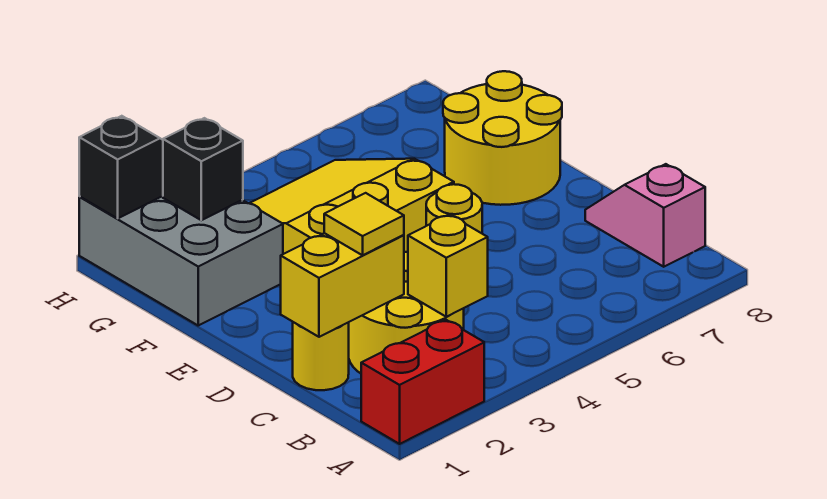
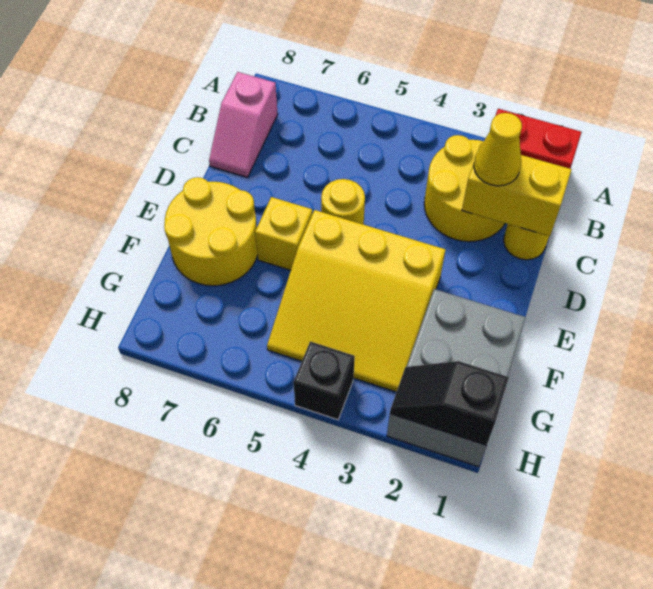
yellow 1x1 brick [408,215,488,317] -> yellow 1x1 brick moved to [255,197,312,270]
yellow 1x1 tile [324,193,404,255] -> yellow 1x1 cone [474,113,522,186]
black 1x1 brick [163,118,243,220] -> black 1x1 brick moved to [294,341,355,420]

